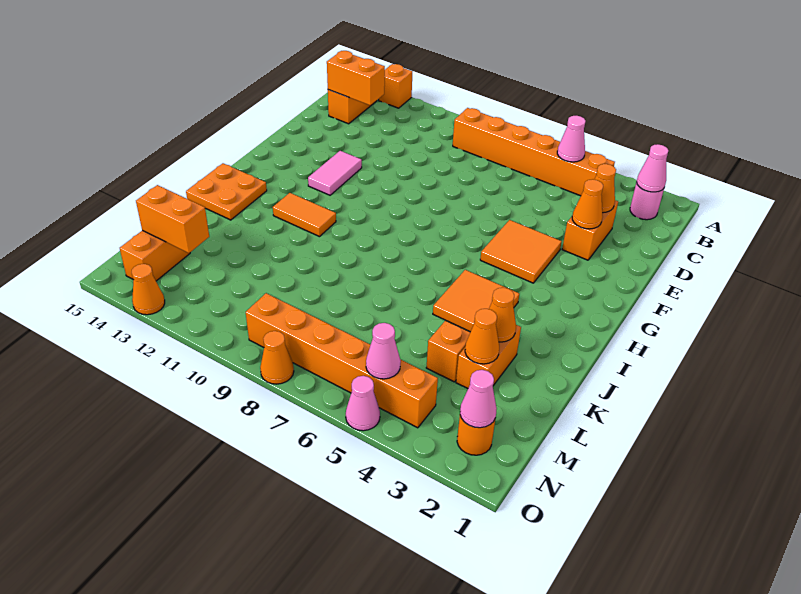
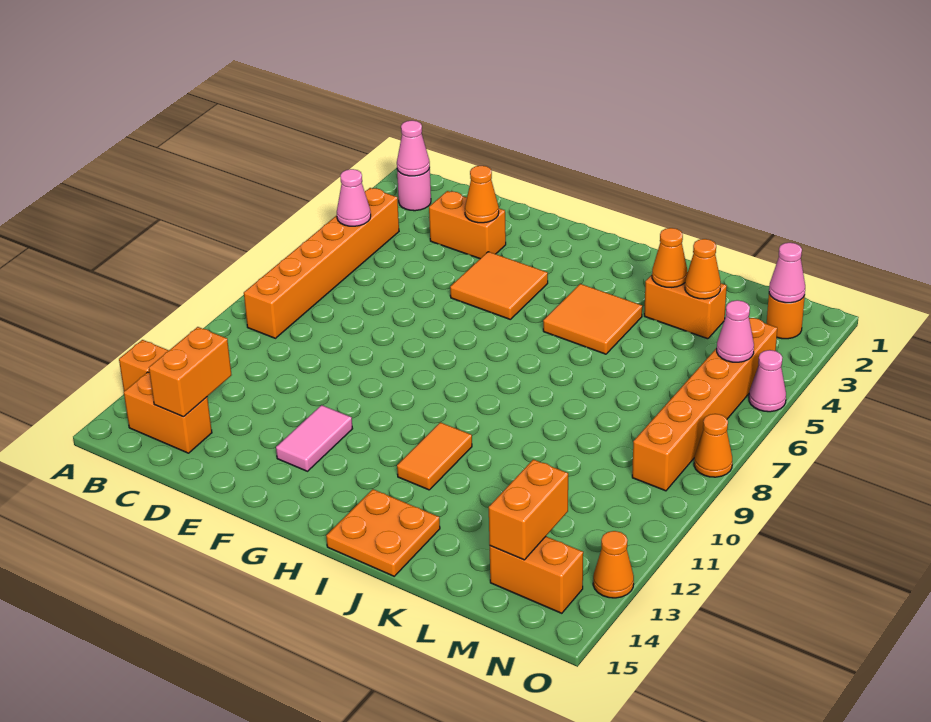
orange 1x1 cone [594,164,616,213] -> none
pink 1x2 tile [308,151,362,195] -> pink 1x2 tile turned to [276,405,353,471]
orange 1x1 brick [426,321,470,382] -> none

